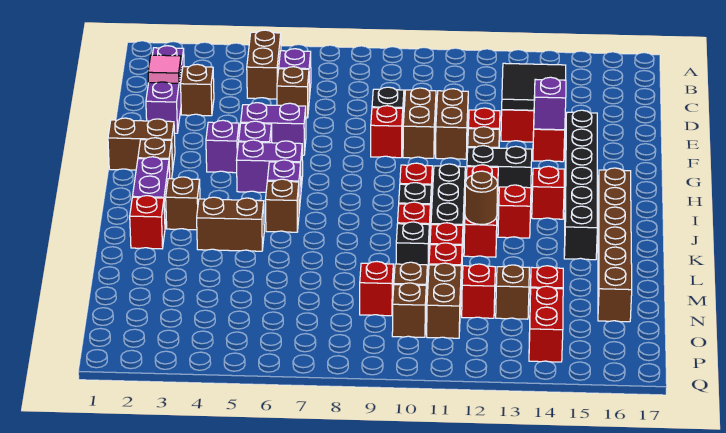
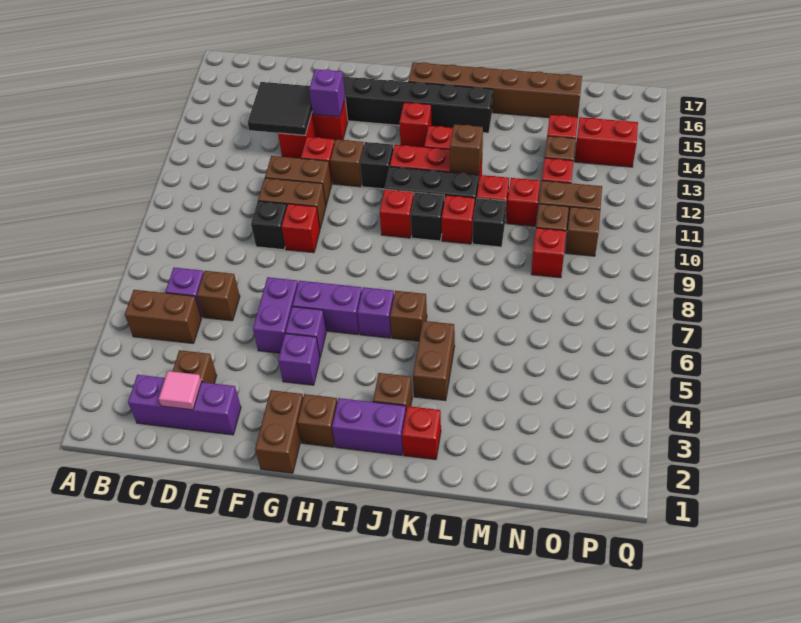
purple 1x2 brick [236,140,303,192] -> purple 1x2 brick turned to [292,281,362,335]
black 1x2 brick [467,146,532,198] -> black 1x1 brick [360,142,393,189]
brown 1x1 round brick [465,171,498,225] -> brown 1x1 brick [450,124,483,173]

